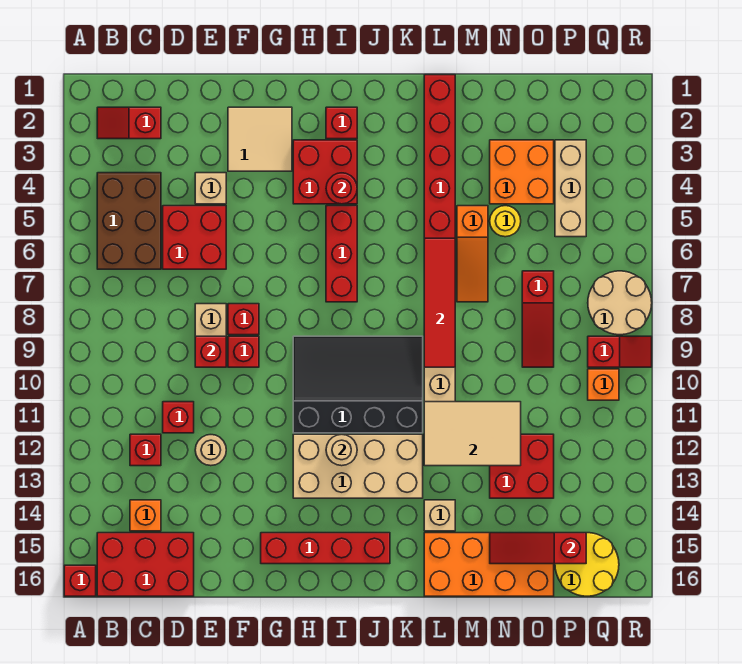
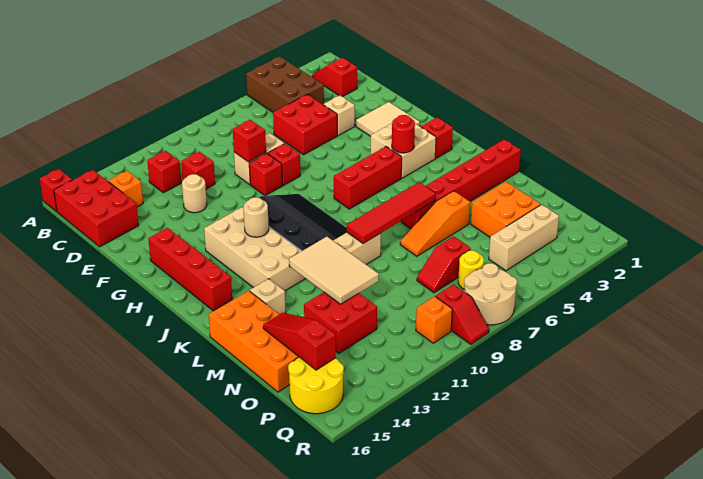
brown 2x3 brick [97,173,161,269] -> brown 2x3 brick turned to [246,56,324,112]
red 2x2 brick [293,140,357,204] -> tan 2x2 brick [371,123,436,178]
yellow 1x1 round brick [490,206,521,237] -> yellow 1x1 round brick moved to [458,251,484,289]
red 1x3 slope [522,271,554,367] -> red 1x2 slope [417,236,471,293]

